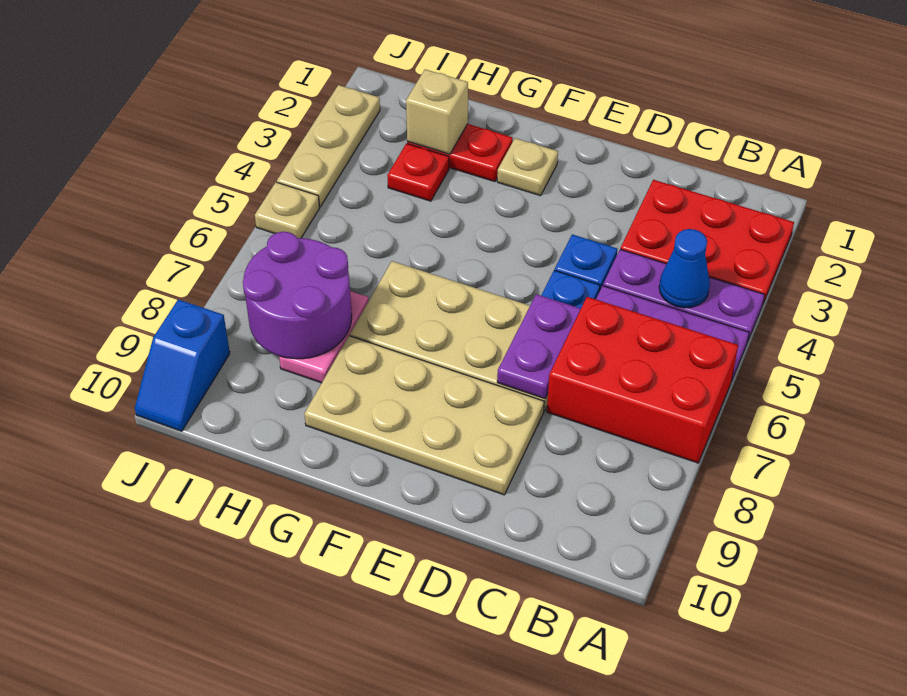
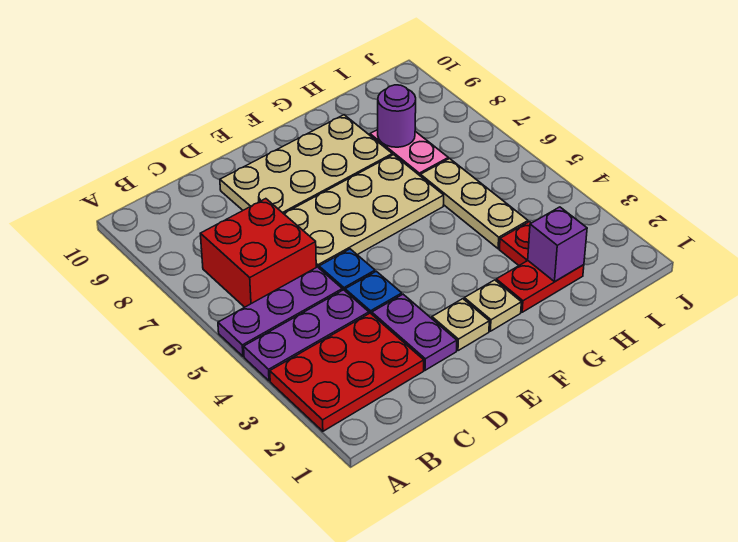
red 2x3 brick [547,297,738,463] -> red 2x2 brick [200,199,316,307]
blue 1x1 cone [659,229,710,308] -> none
purple 1x2 plate [497,294,581,399] -> purple 1x2 plate moved to [372,294,457,370]
tan 1x1 brick [406,69,468,154] -> purple 1x1 brick [528,207,587,282]
purple 2x2 round brick [243,232,352,359] -> purple 1x1 round brick [378,85,416,147]
tan 1x3 plate [277,85,380,207] -> tan 1x3 plate moved to [421,158,528,249]
tan 1x1 plate [255,182,319,238] -> tan 1x1 plate moved to [432,299,489,351]
blue 1x2 slope [135,299,230,431] -> none

